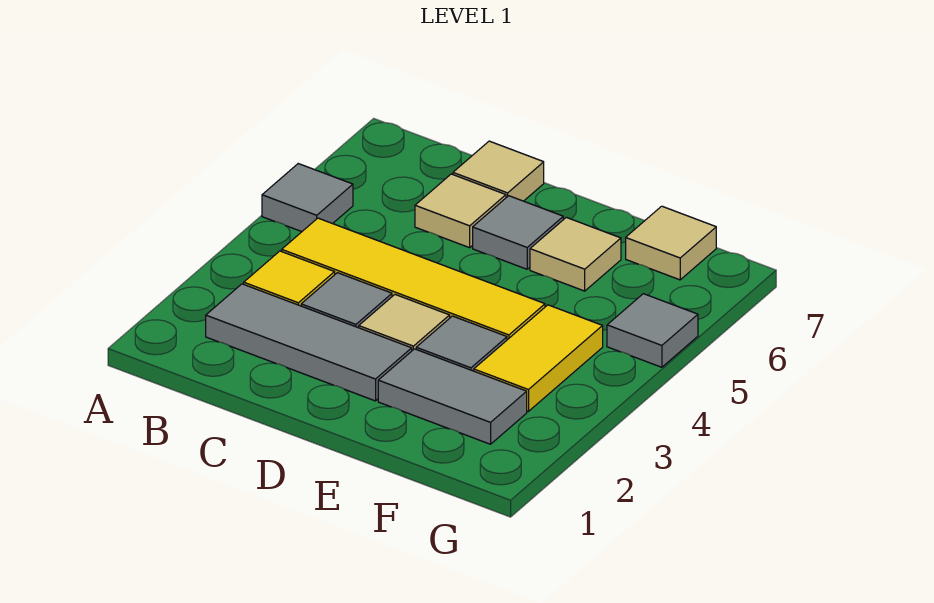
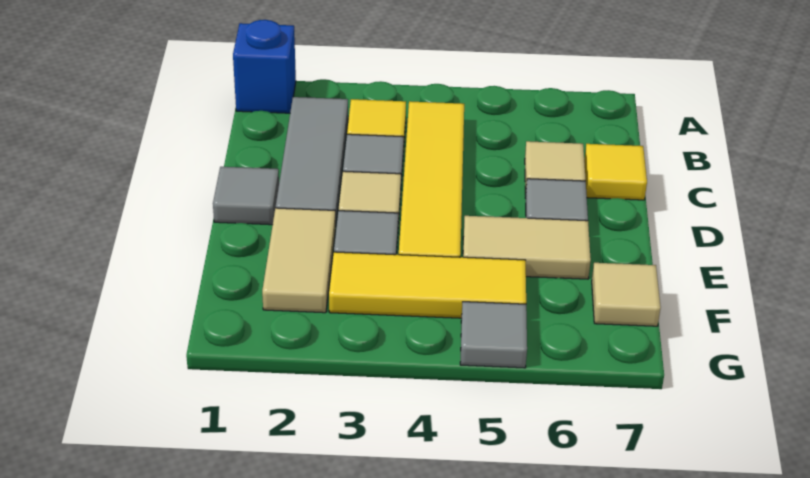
none -> blue 1x1 brick [233,20,296,113]
grey 1x1 tile [262,164,353,232] -> grey 1x1 tile moved to [213,167,279,225]
tan 1x1 tile [453,141,544,201] -> yellow 1x1 tile [584,144,647,200]
grey 1x2 tile [378,349,527,444] -> tan 1x2 tile [262,208,335,313]
tan 1x1 tile [530,217,621,291] -> tan 1x2 tile [463,216,591,279]
yellow 1x2 tile [474,305,603,411] -> yellow 1x3 tile [329,252,526,318]

